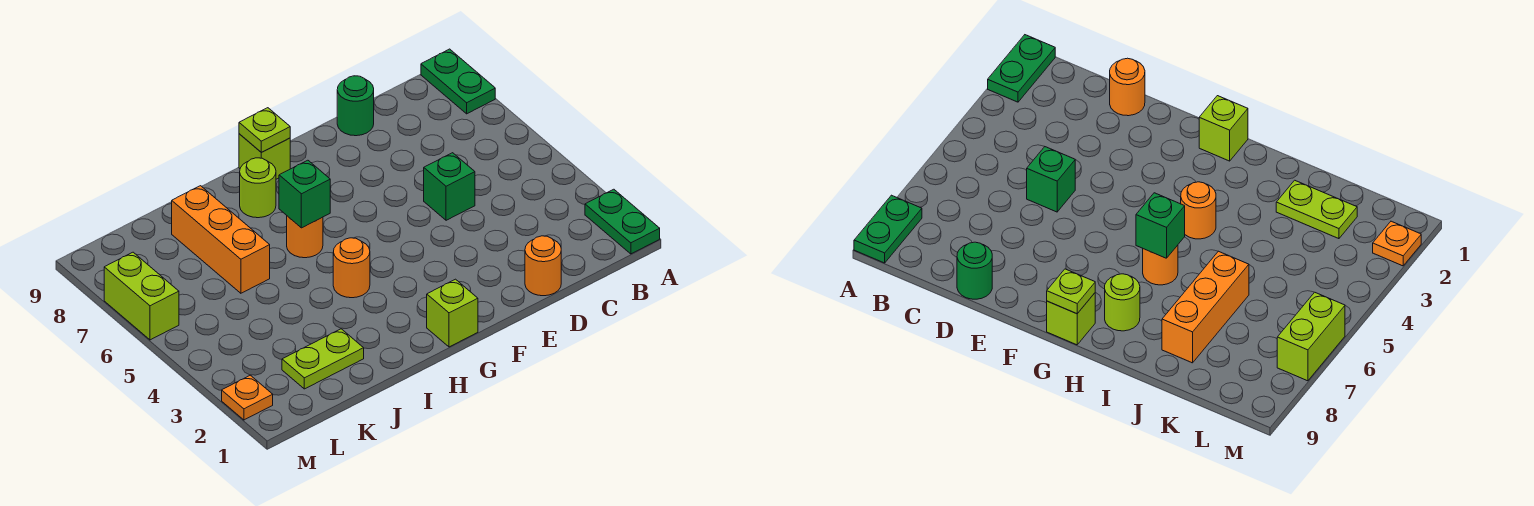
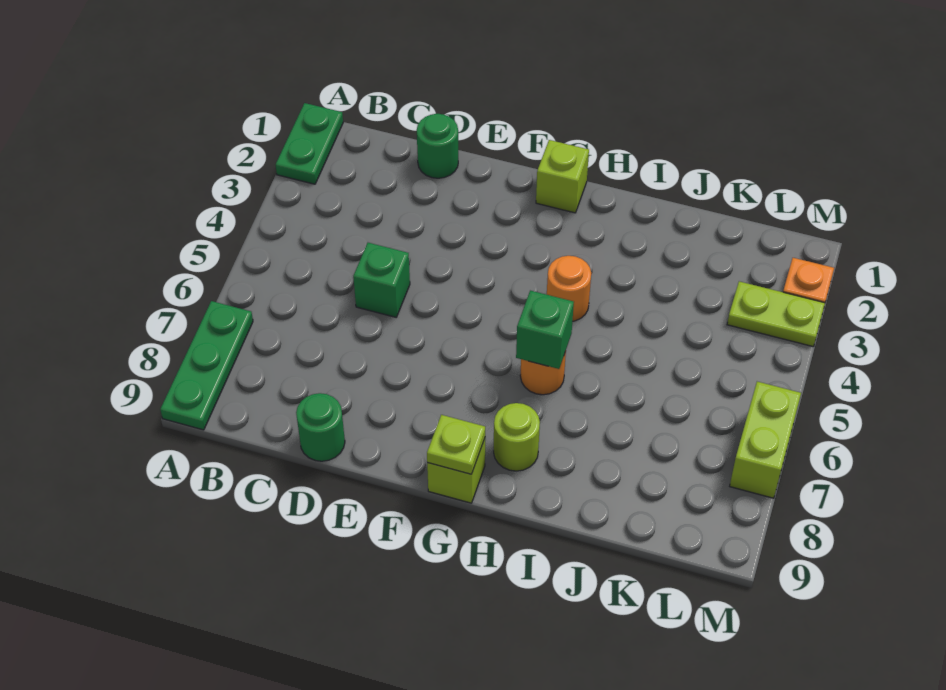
green 1x2 plate [421,49,495,114] -> green 1x3 plate [160,301,253,430]
orange 1x1 round brick [525,236,561,296] -> green 1x1 round brick [417,114,458,178]
lime 1x2 plate [282,329,364,389] -> lime 1x2 plate moved to [727,281,825,347]
orange 1x3 brick [172,186,270,293] -> none

